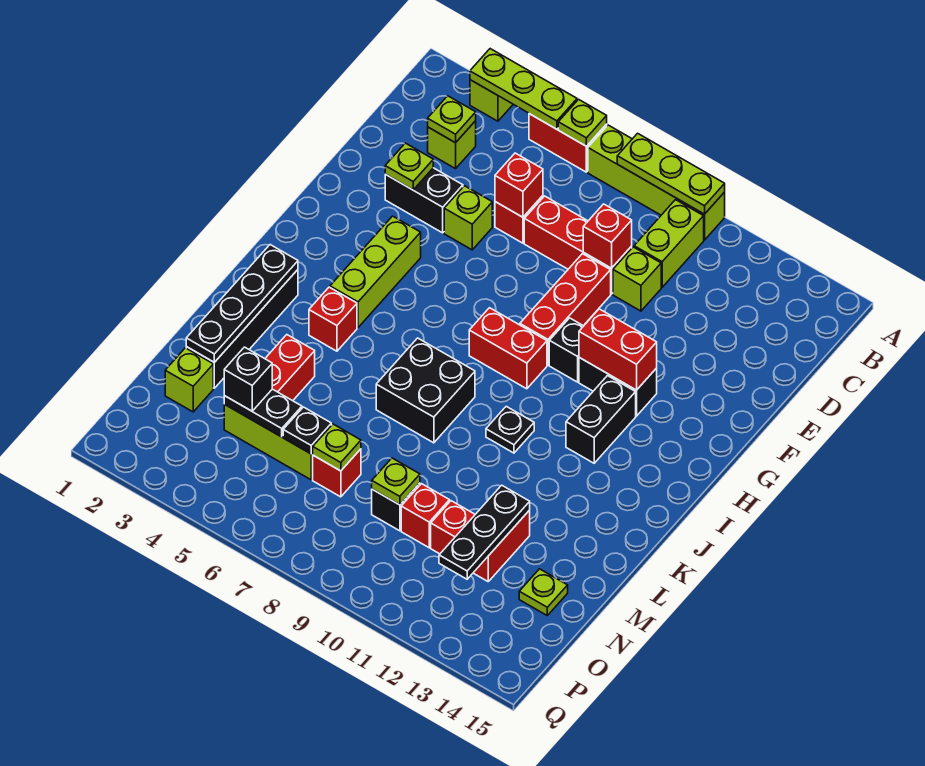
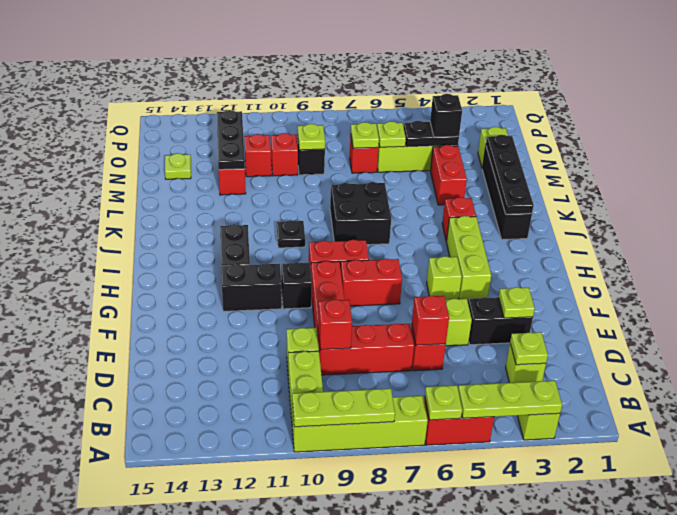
none -> lime 1x1 brick [427,256,462,300]
red 1x2 brick [579,309,657,390] -> red 1x2 brick moved to [341,259,402,306]
black 1x1 plate [283,407,331,454] -> lime 1x1 plate [377,122,406,147]

